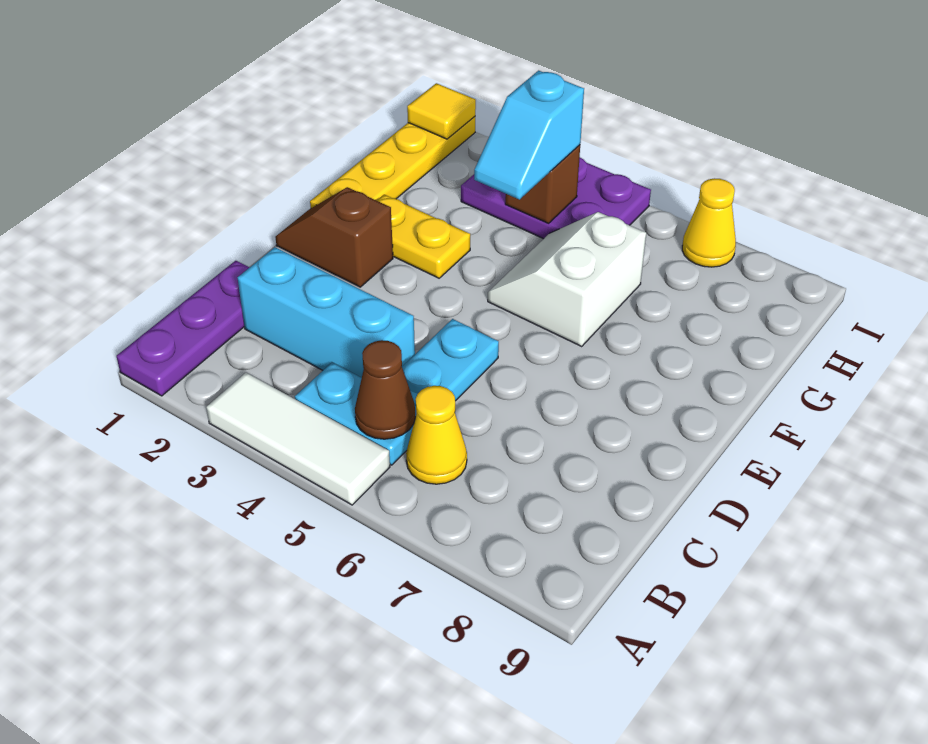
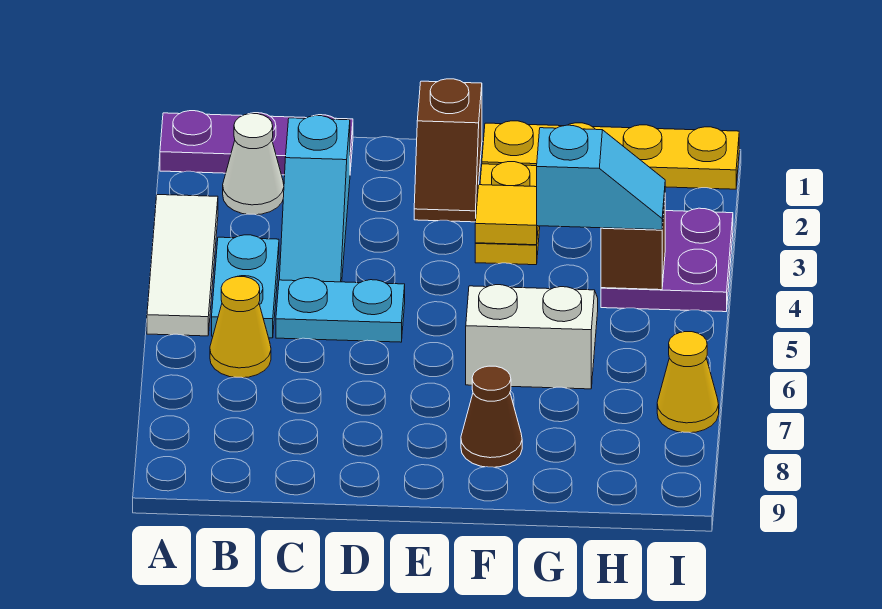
none -> white 1x1 cone [223,114,284,215]
brown 1x1 cone [355,340,415,439] -> brown 1x1 cone moved to [461,366,522,467]
cyan 1x3 brick [238,247,415,378] -> cyan 1x3 slope [279,116,350,282]
brown 1x2 slope [275,187,393,287] -> brown 1x2 slope turned to [414,79,482,222]
cyan 1x2 slope [474,71,584,200] -> cyan 1x2 slope turned to [537,125,665,230]
purple 2x3 plate [461,158,651,239] -> purple 2x2 plate [601,208,733,312]
yellow 1x1 tile [407,83,476,139] -> yellow 1x1 tile moved to [475,185,538,245]

